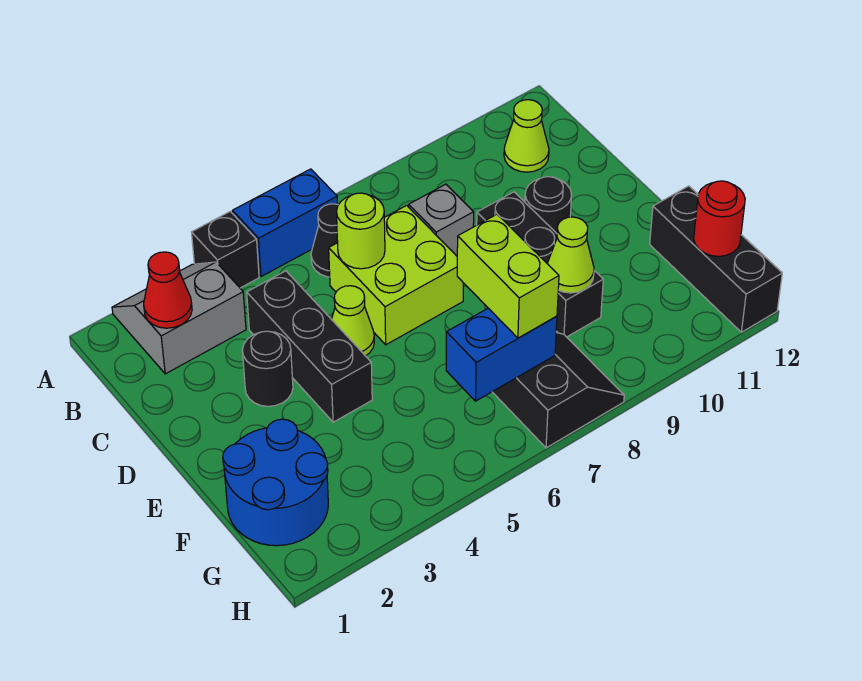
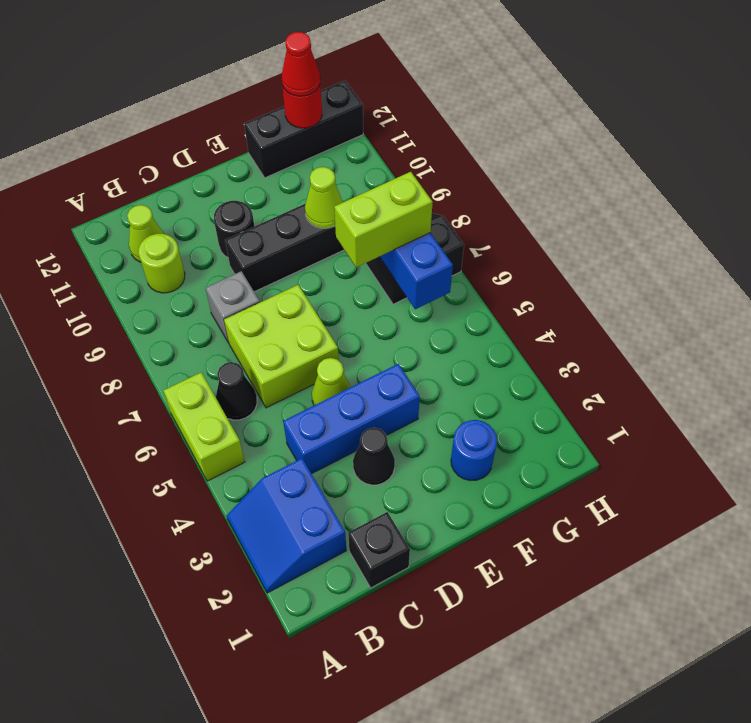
grey 2x2 slope [112,262,246,374] -> blue 2x2 slope [227,458,346,593]
black 1x1 brick [191,211,259,288] -> black 1x1 brick moved to [348,512,410,588]
blue 1x2 brick [232,169,338,277] -> lime 1x2 brick [163,372,245,481]
red 1x1 cone [144,252,192,328] -> red 1x1 cone moved to [282,32,320,96]
black 1x3 brick [247,271,372,422] -> blue 1x3 brick [283,364,420,474]
lime 1x1 round brick [336,193,385,269] -> lime 1x1 round brick moved to [138,234,185,293]
black 1x1 round brick [242,331,293,406] -> black 1x1 cone [353,428,395,485]
blue 2x2 round brick [223,419,328,546] -> blue 1x1 round brick [451,420,497,481]

